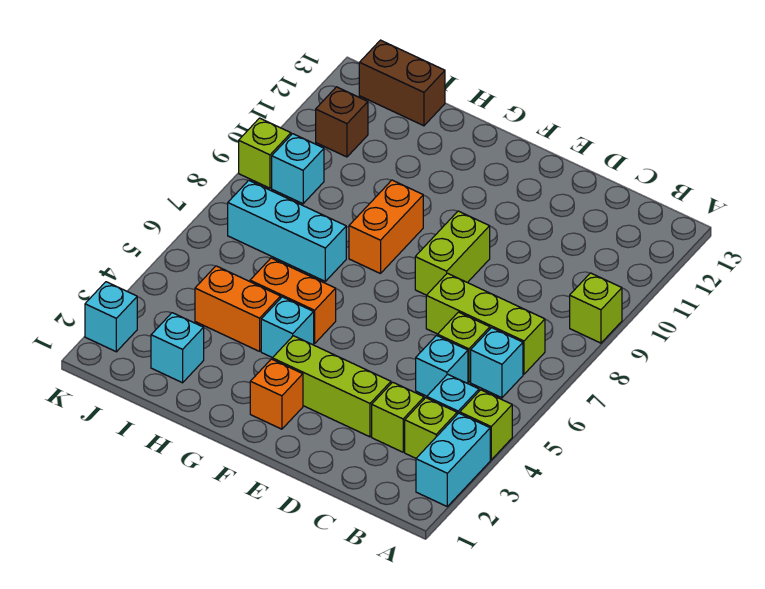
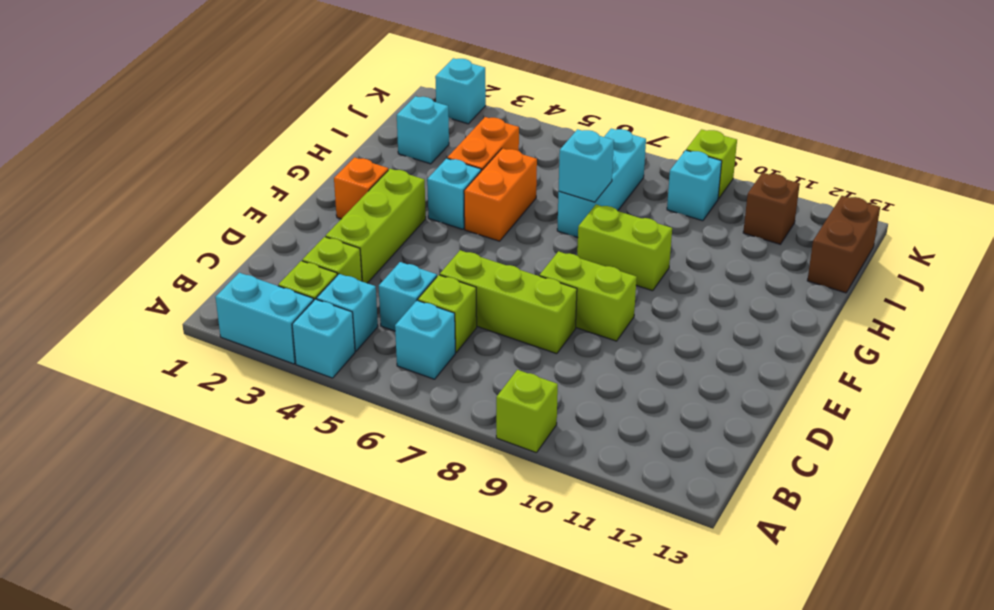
lime 1x1 brick [460,390,512,460] -> cyan 1x1 brick [292,299,355,378]
lime 1x3 brick [426,273,545,374] -> lime 1x3 brick turned to [440,250,577,354]
orange 1x2 brick [349,180,423,274] -> lime 1x2 brick [577,205,672,291]
none -> cyan 1x1 brick [559,129,614,202]

